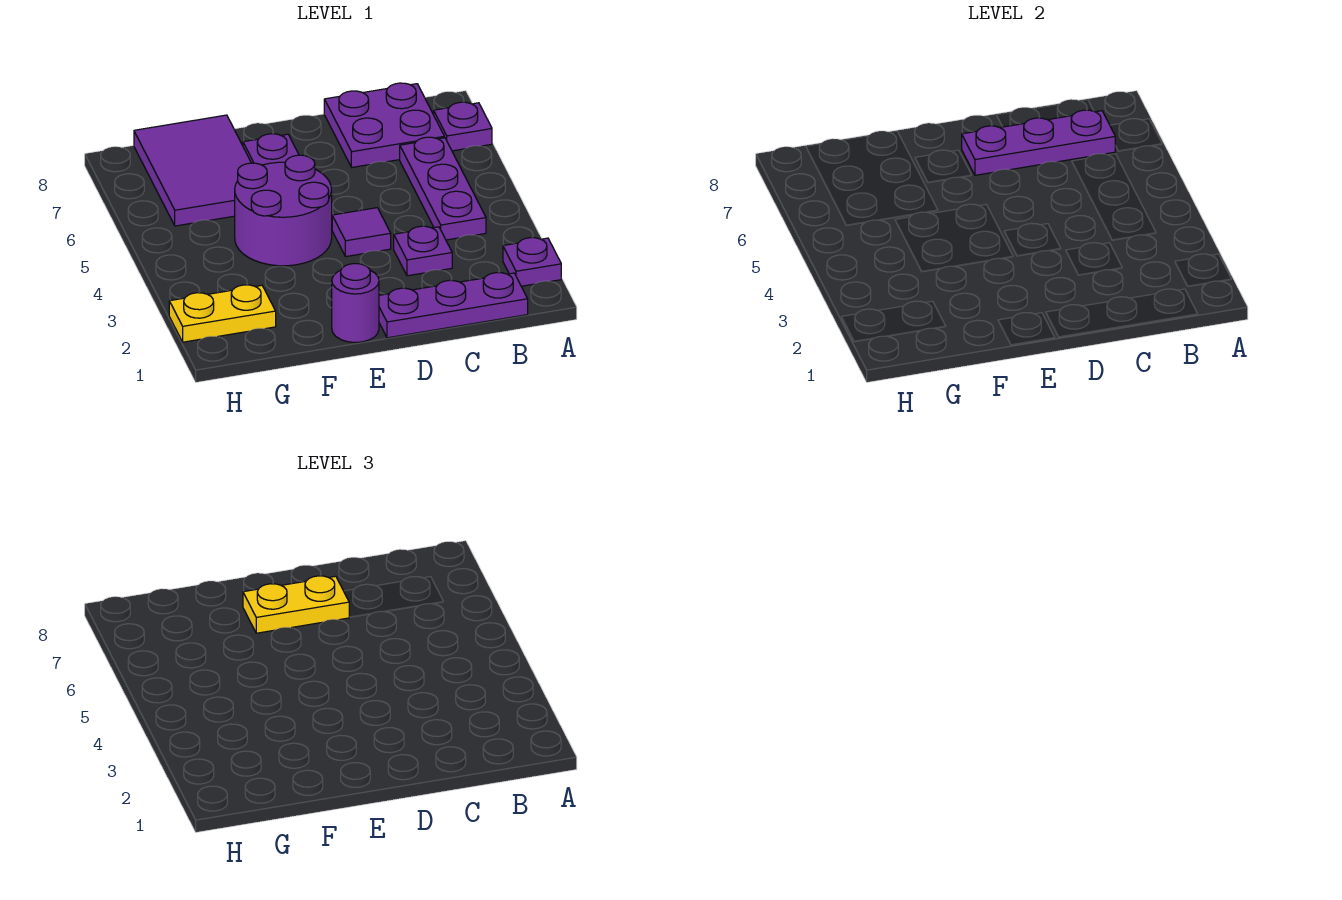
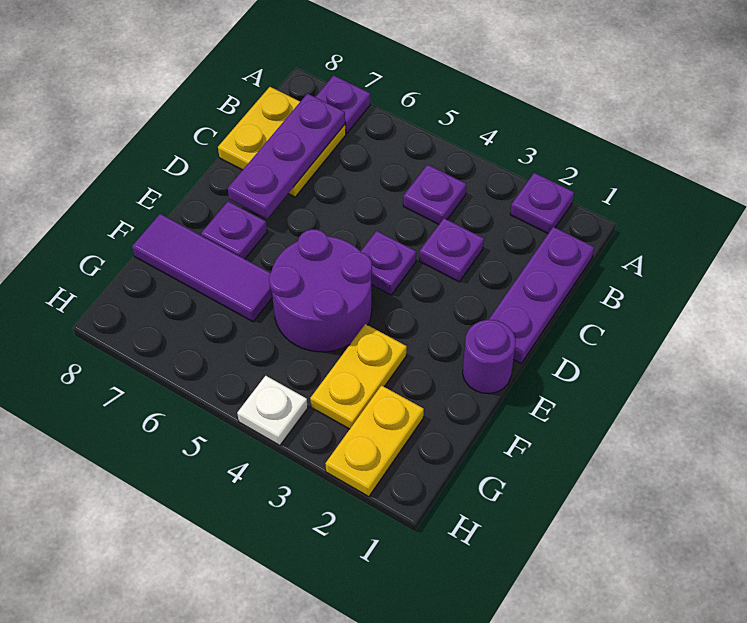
purple 1x3 plate [400,137,486,240] -> purple 1x1 plate [403,165,466,224]
purple 2x2 plate [324,83,444,167] -> yellow 2x2 plate [218,87,346,197]
purple 1x1 tile [332,208,391,257] -> purple 1x1 plate [361,231,416,295]
yellow 1x2 plate [243,576,349,633] -> yellow 1x2 plate moved to [310,324,407,429]
purple 2x3 tile [134,115,251,226] -> purple 1x3 tile [132,214,272,322]
none -> white 1x1 plate [237,376,308,445]

